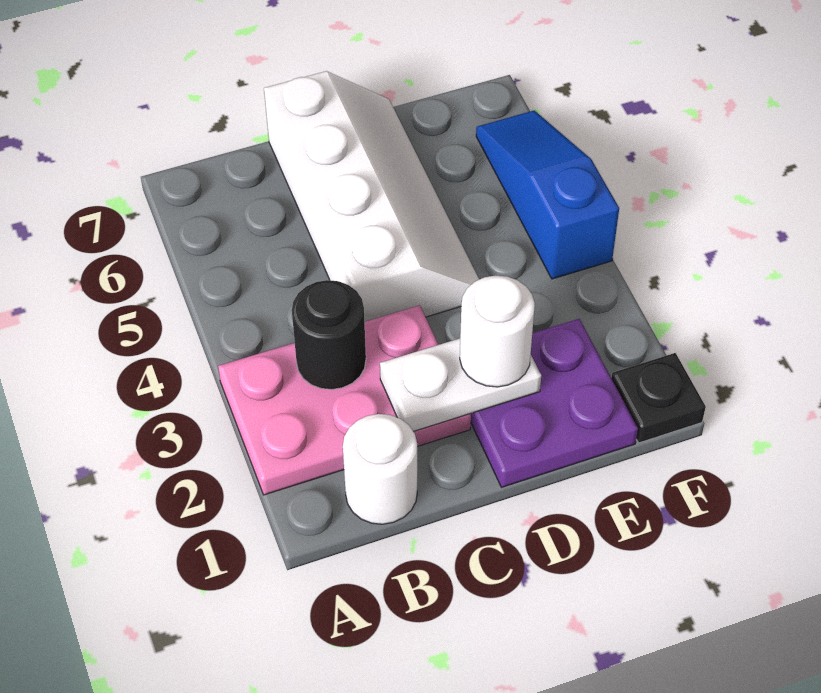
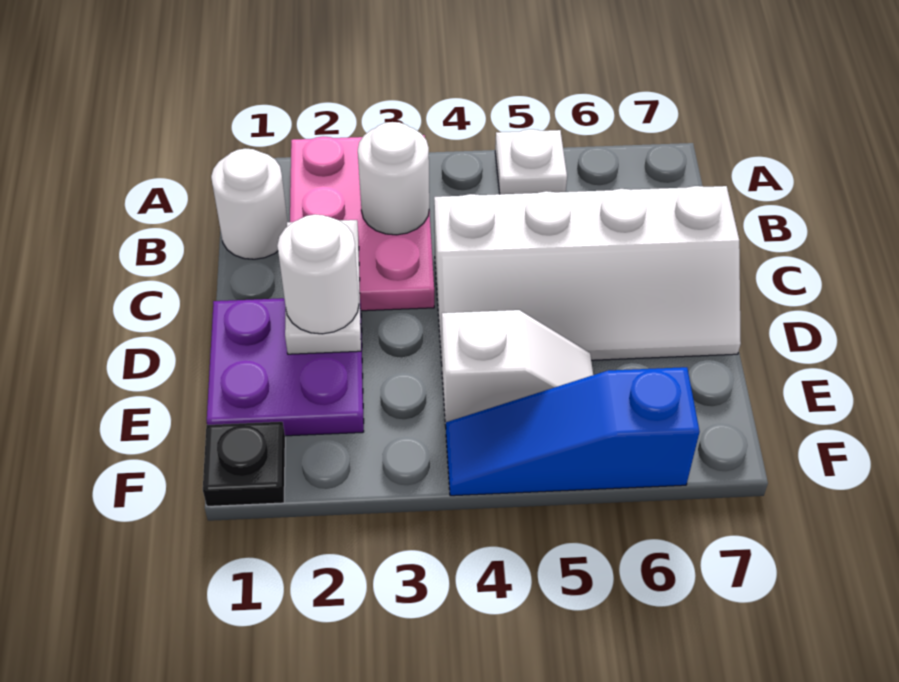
none -> white 1x1 plate [495,129,567,194]
black 1x1 round brick [292,280,366,390] -> white 1x1 round brick [358,122,429,235]
none -> white 1x2 slope [442,310,593,426]
blue 1x3 slope [476,110,619,279] -> blue 1x3 slope turned to [446,367,700,496]

